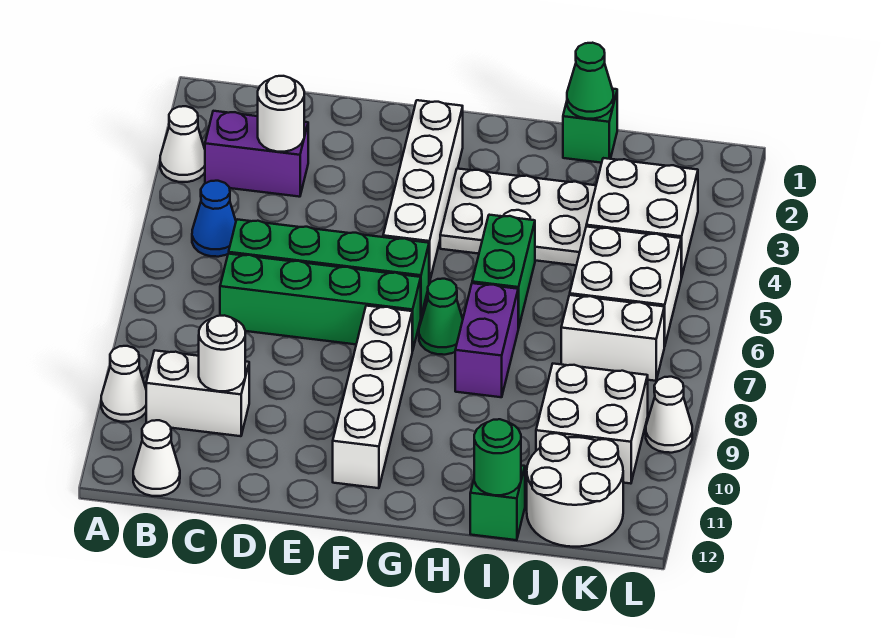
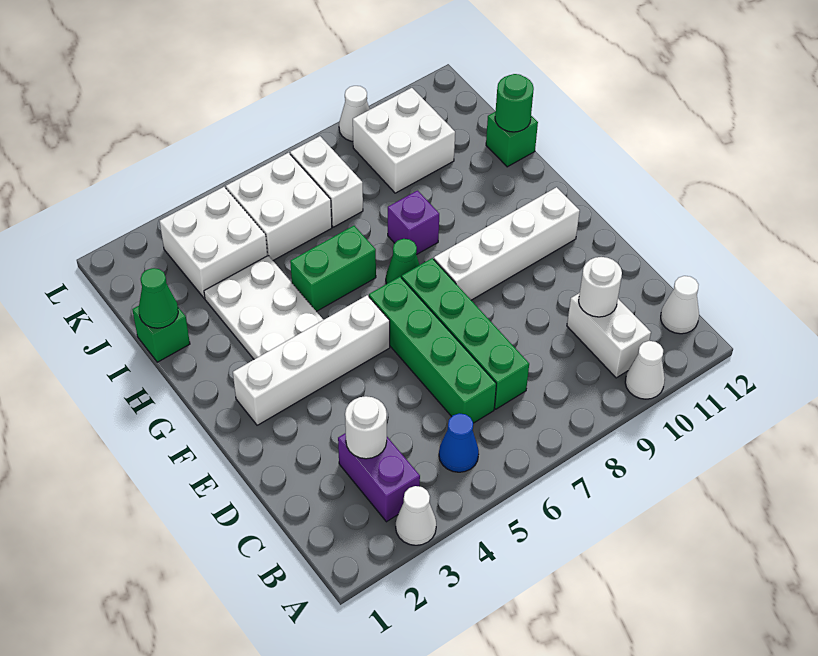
purple 1x2 brick [455,283,518,397] -> purple 1x1 brick [388,191,439,255]
white 2x2 round brick [527,433,623,547] -> none

